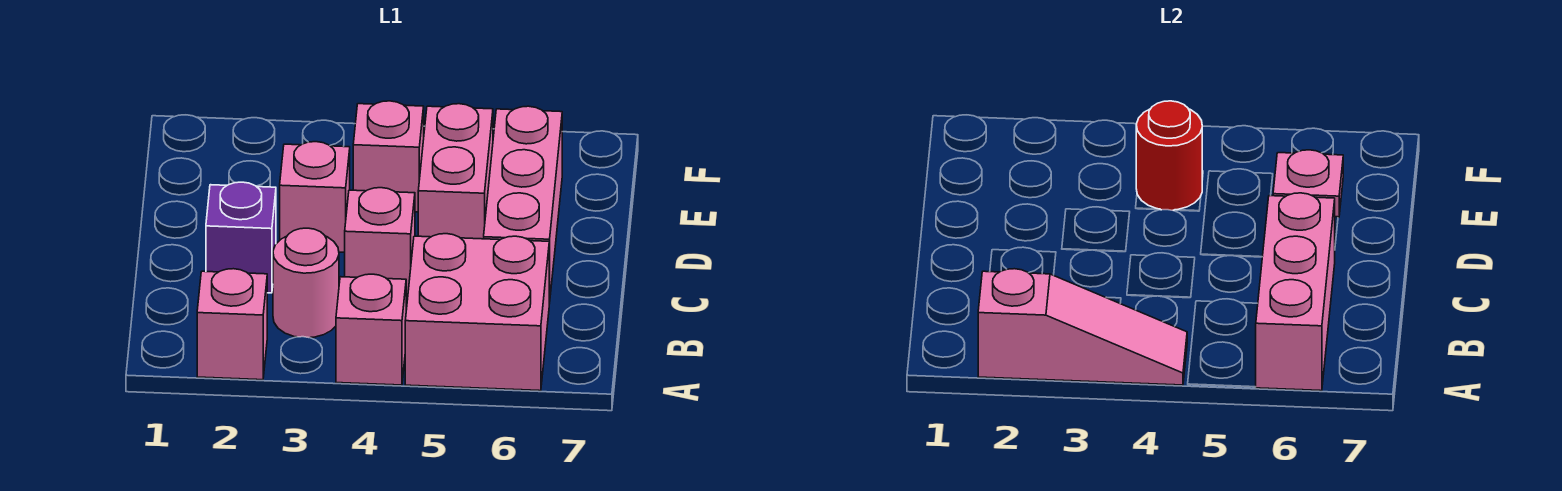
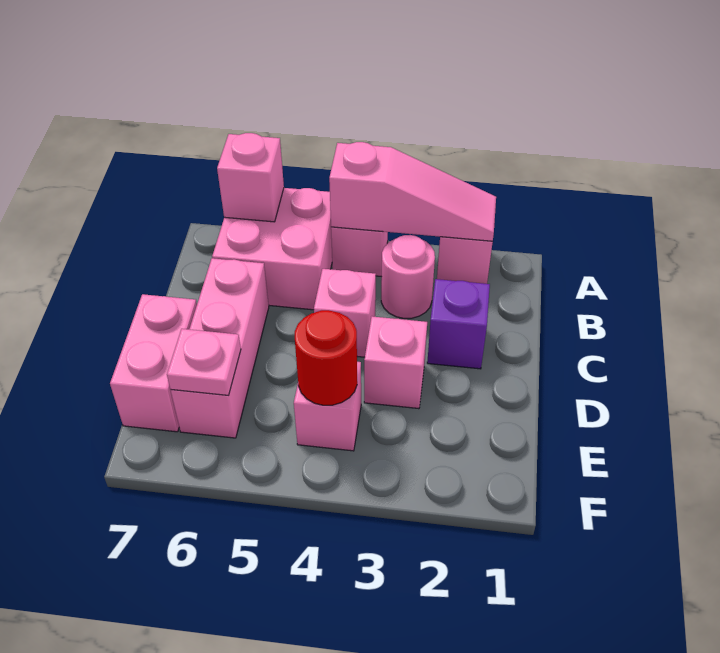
pink 1x3 slope [978,269,1187,385] -> pink 1x3 slope turned to [329,142,496,241]
pink 1x3 brick [1256,193,1335,391] -> pink 1x1 brick [217,133,284,222]
pink 1x2 brick [418,104,493,239] -> pink 1x2 brick moved to [110,294,197,432]

